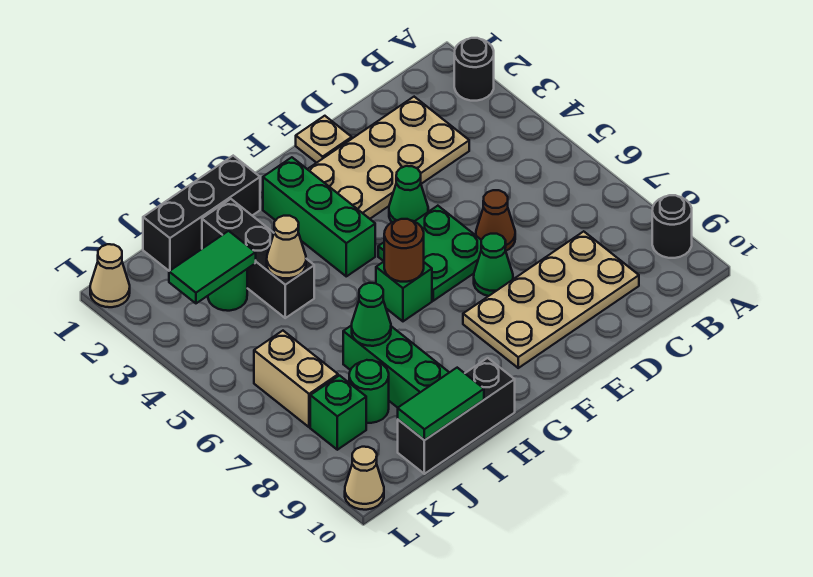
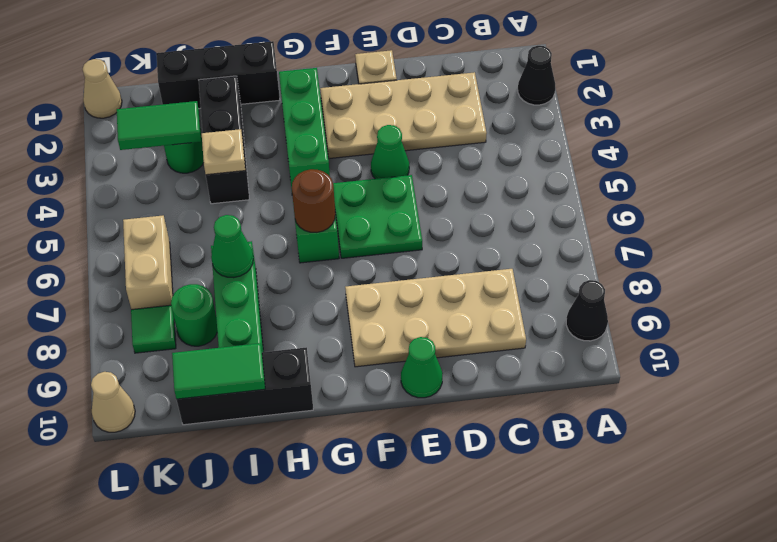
black 1x1 round brick [454,38,494,101] -> black 1x1 cone [518,46,555,105]
black 1x1 round brick [652,195,692,258] -> black 1x1 cone [566,280,608,341]
brown 1x1 cone [476,190,515,251] -> none
green 1x1 cone [474,234,513,296] -> green 1x1 cone moved to [401,337,443,398]
tan 1x1 cone [267,216,306,278] -> tan 1x1 plate [202,129,245,175]
green 1x1 brick [310,376,366,450] -> green 1x1 tile [131,305,176,353]

